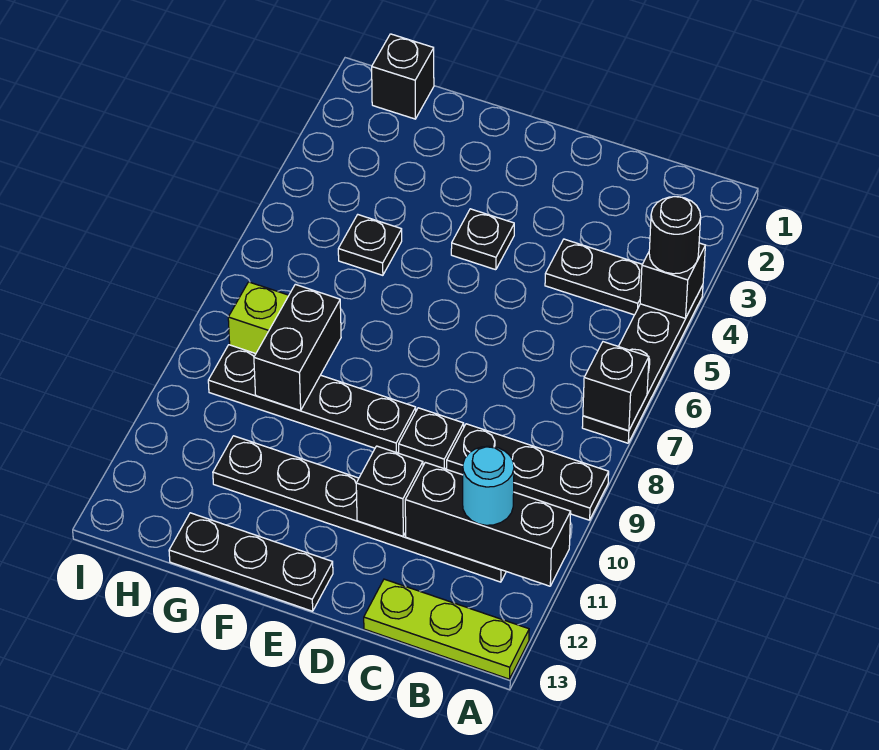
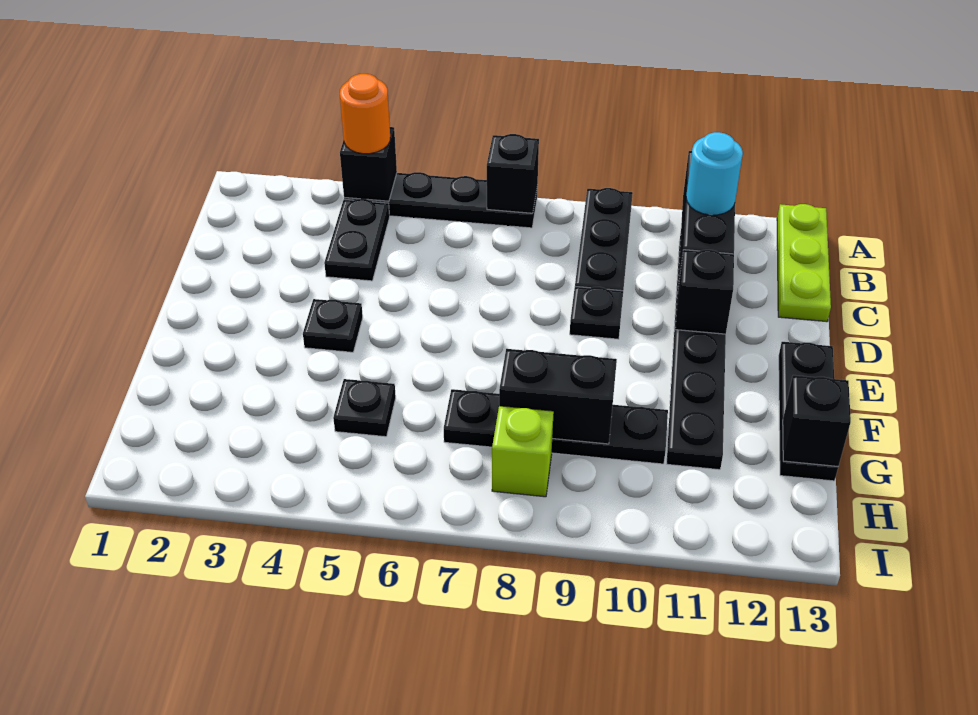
black 1x1 round brick [649,197,701,274] -> orange 1x1 round brick [340,74,390,154]
black 1x4 plate [208,345,416,453] -> black 1x4 plate turned to [444,389,668,464]
black 1x1 brick [372,34,434,119] -> black 1x1 brick moved to [783,375,851,467]

